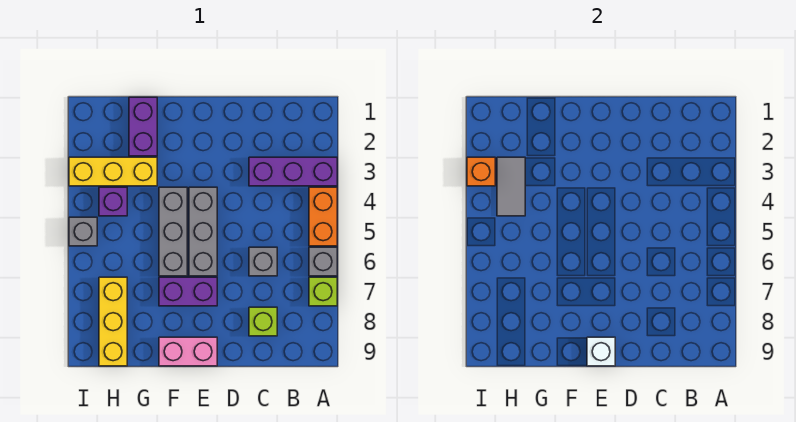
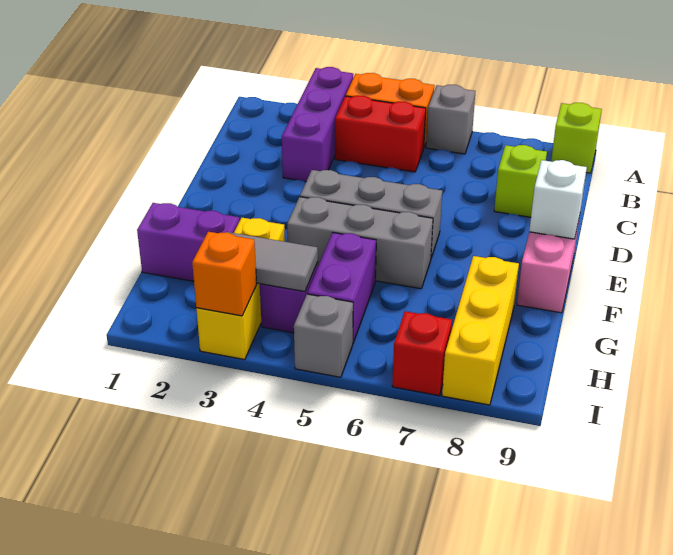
lime 1x1 brick [309,277,337,306] -> lime 1x1 brick moved to [551,103,602,173]
none -> red 1x2 brick [335,96,426,172]
grey 1x1 brick [249,247,277,276] -> none
purple 1x2 brick [159,277,217,306] -> purple 1x2 brick moved to [308,233,376,343]
yellow 1x3 brick [99,277,127,366] -> yellow 1x3 brick turned to [442,256,519,405]
none -> red 1x1 brick [392,311,452,396]

